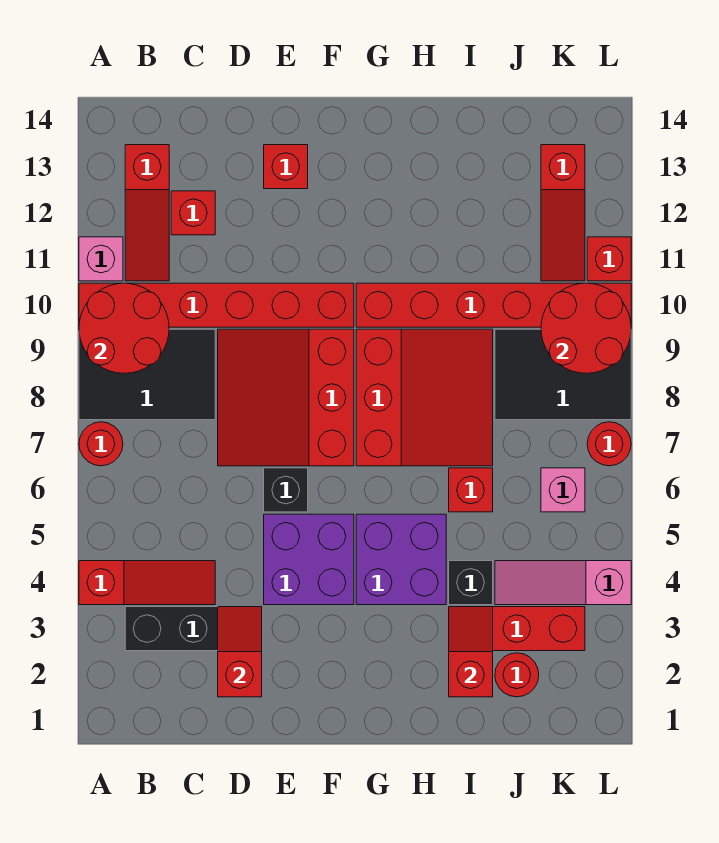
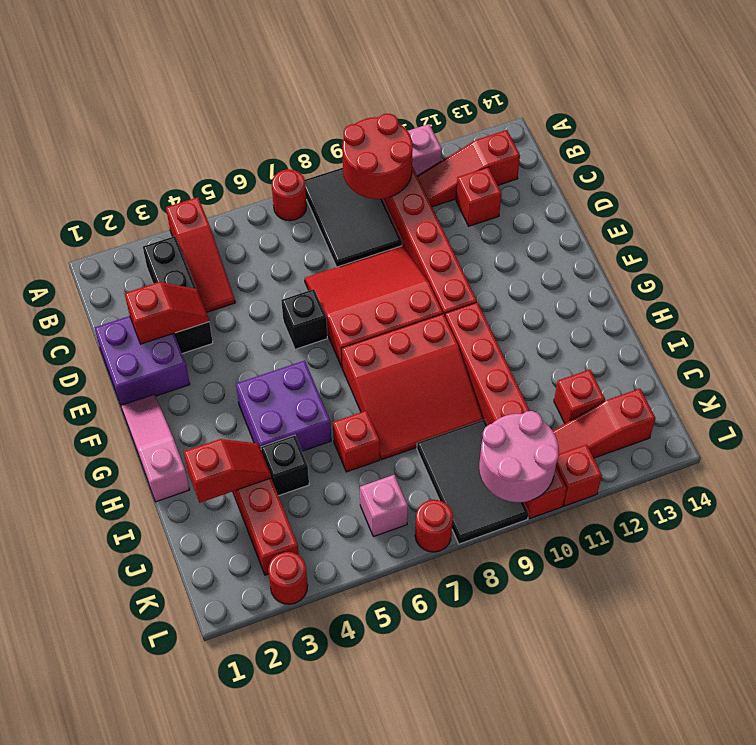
purple 2x2 brick [264,514,354,605] -> purple 2x2 brick moved to [95,316,190,405]
red 1x1 brick [264,145,308,189] -> red 1x1 brick moved to [554,370,605,423]
red 1x1 round brick [495,653,539,697] -> red 1x1 round brick moved to [268,552,308,604]
pink 1x3 slope [495,561,631,605] -> pink 1x3 slope moved to [121,395,190,502]
red 2x2 round brick [541,283,631,373] -> pink 2x2 round brick [479,411,559,502]

